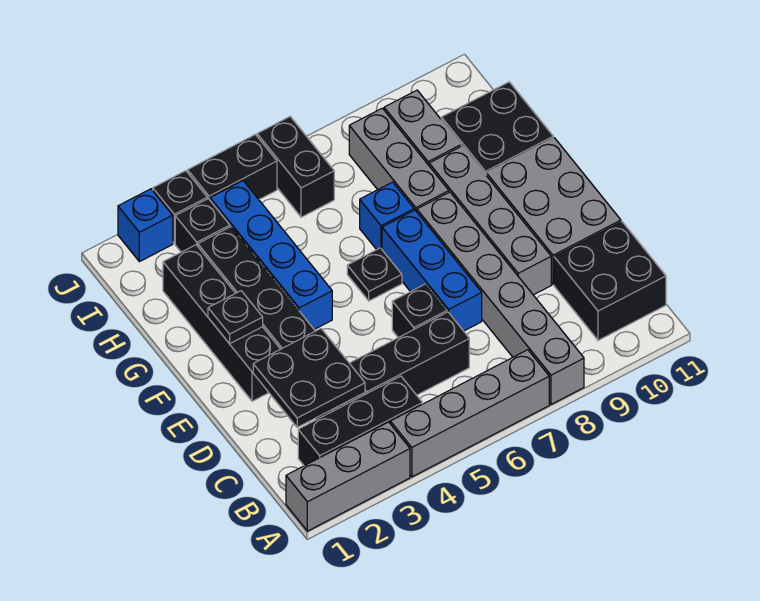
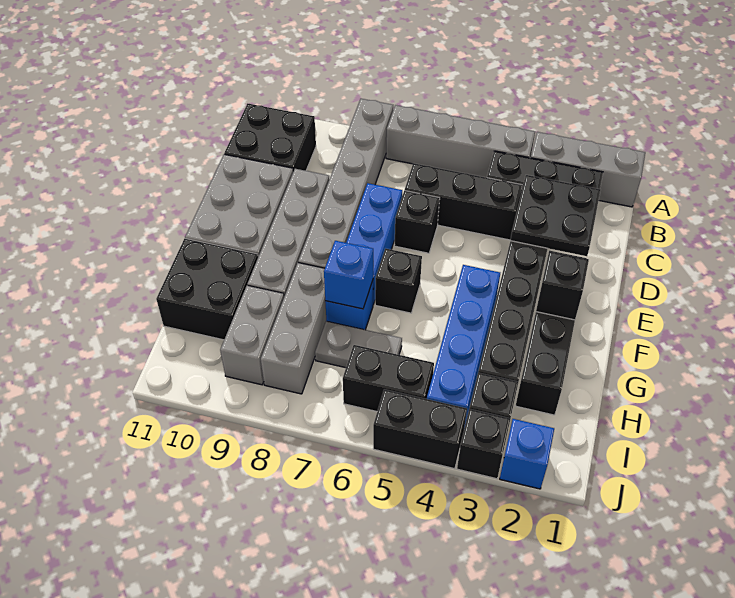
black 1x1 plate [208,291,263,344] -> black 1x1 brick [536,251,589,320]
black 1x1 plate [347,248,402,301] -> black 1x1 brick [375,249,422,313]
none -> blue 1x1 brick [324,241,373,309]
none -> grey 1x2 plate [315,321,402,368]
black 1x2 brick [257,117,334,217] -> black 1x2 brick turned to [343,345,434,411]

